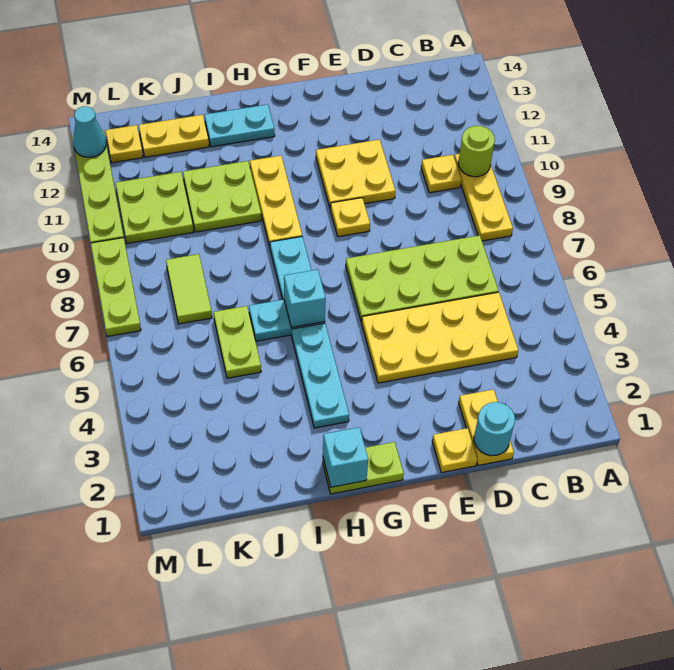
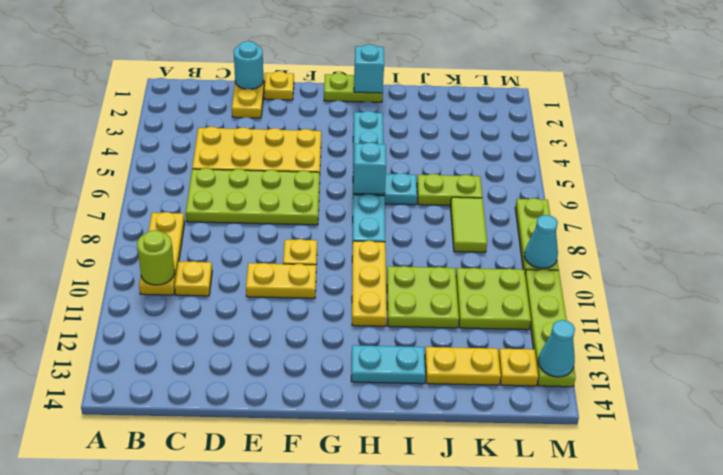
yellow 2x2 plate [316,139,395,209] -> yellow 1x2 plate [246,263,316,298]
lime 1x2 plate [214,306,261,378] -> lime 1x2 plate turned to [417,174,482,206]
none -> cyan 1x1 cone [524,215,558,269]

